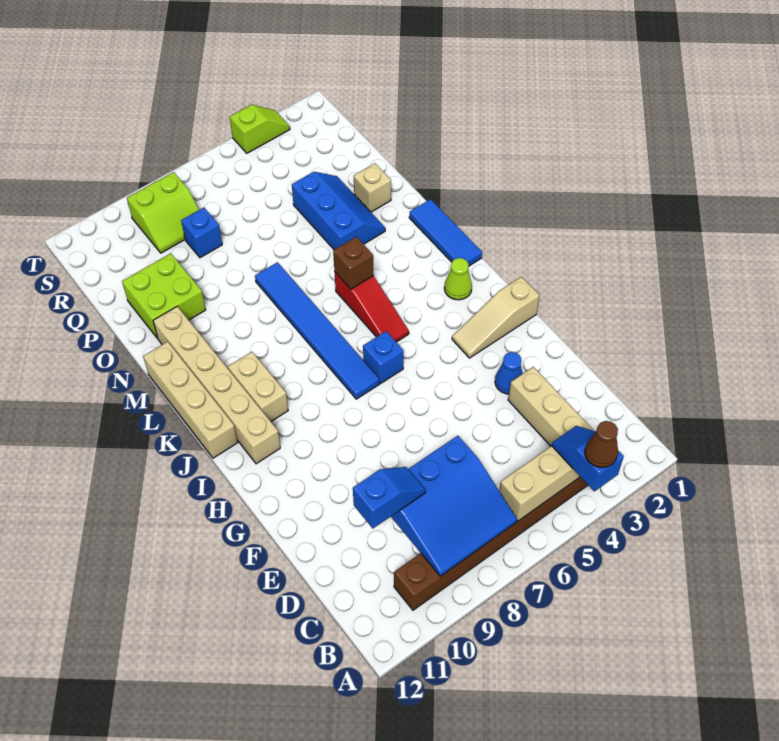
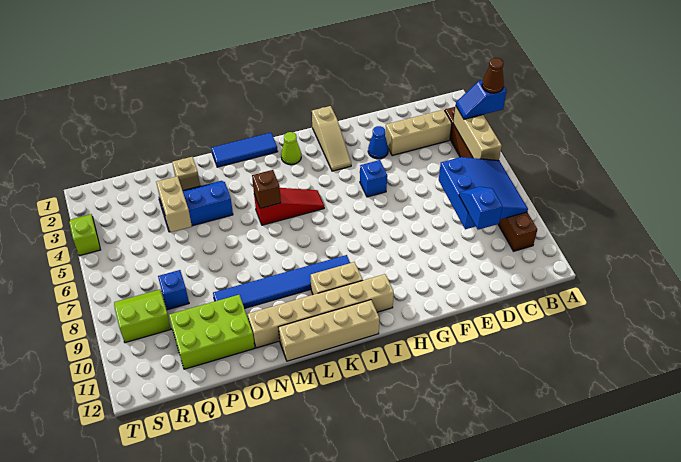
blue 1x1 brick [363,331,404,384] -> blue 1x1 brick moved to [360,160,387,197]
blue 1x6 tile [255,262,379,399] -> blue 1x6 tile moved to [213,255,350,309]
lime 2x2 brick [122,253,206,338] -> lime 2x3 brick [169,295,255,369]
none -> tan 1x2 brick [156,176,192,232]
lime 2x2 slope [127,172,199,253] -> lime 2x2 slope turned to [114,290,171,343]

